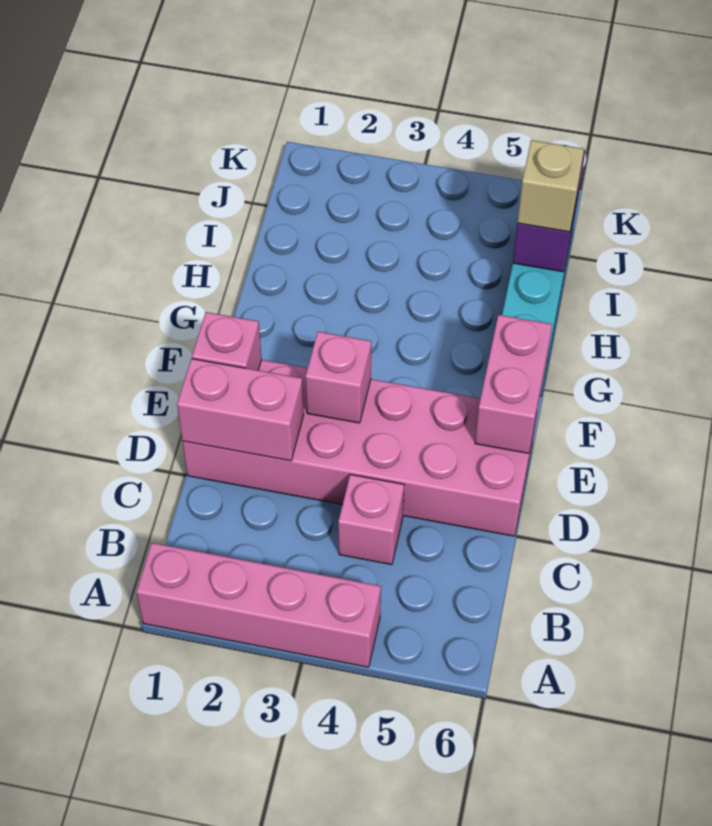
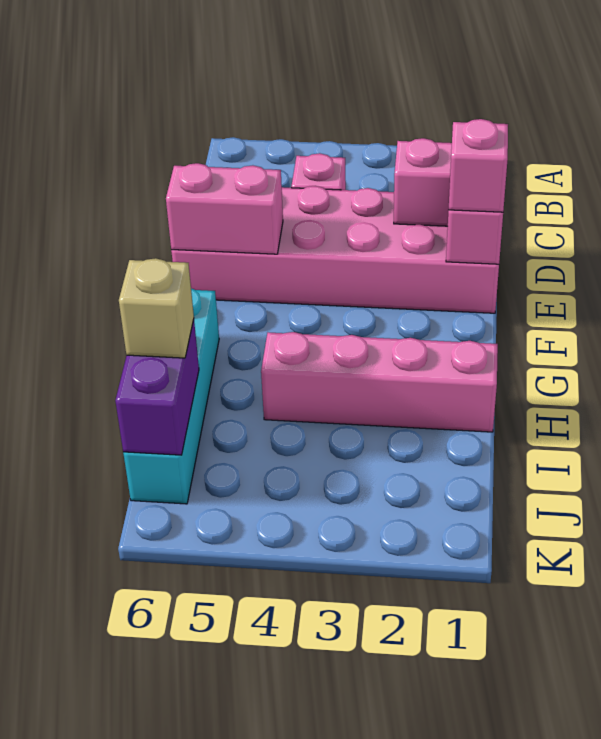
pink 1x4 brick [136,543,381,667] -> pink 1x4 brick moved to [261,332,498,432]
pink 1x1 brick [305,332,371,423] -> pink 1x1 brick moved to [449,119,508,212]
pink 1x2 brick [475,315,552,453] -> pink 1x2 brick turned to [166,163,283,254]

